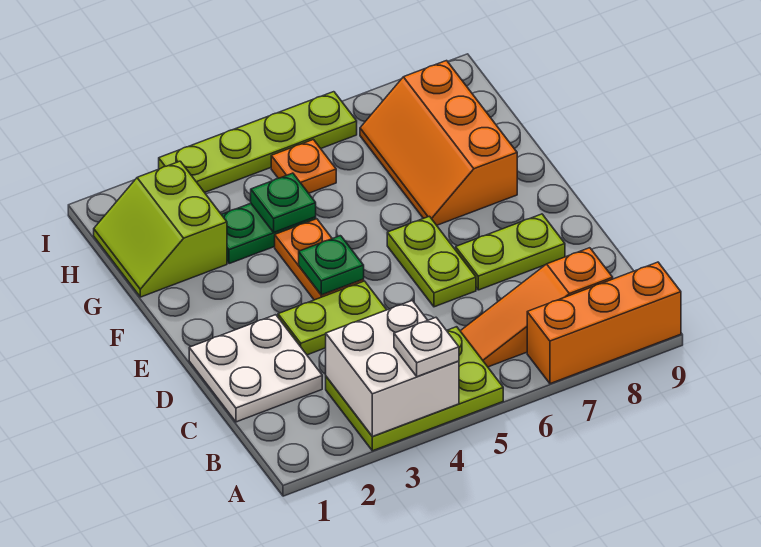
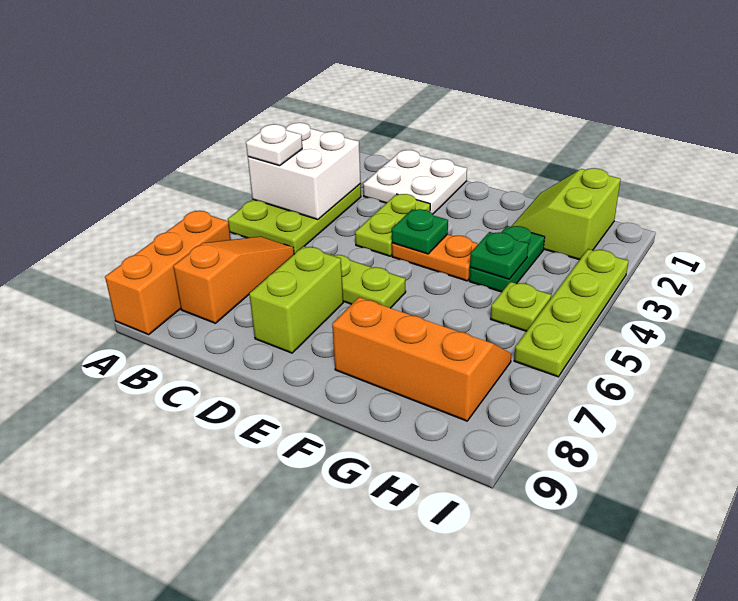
lime 1x2 plate [456,214,565,290] -> lime 1x2 brick [249,246,343,353]
lime 2x2 slope [94,161,227,297] -> lime 2x2 slope turned to [511,168,621,260]
orange 1x1 plate [271,140,336,193] -> lime 1x1 plate [491,282,551,331]

